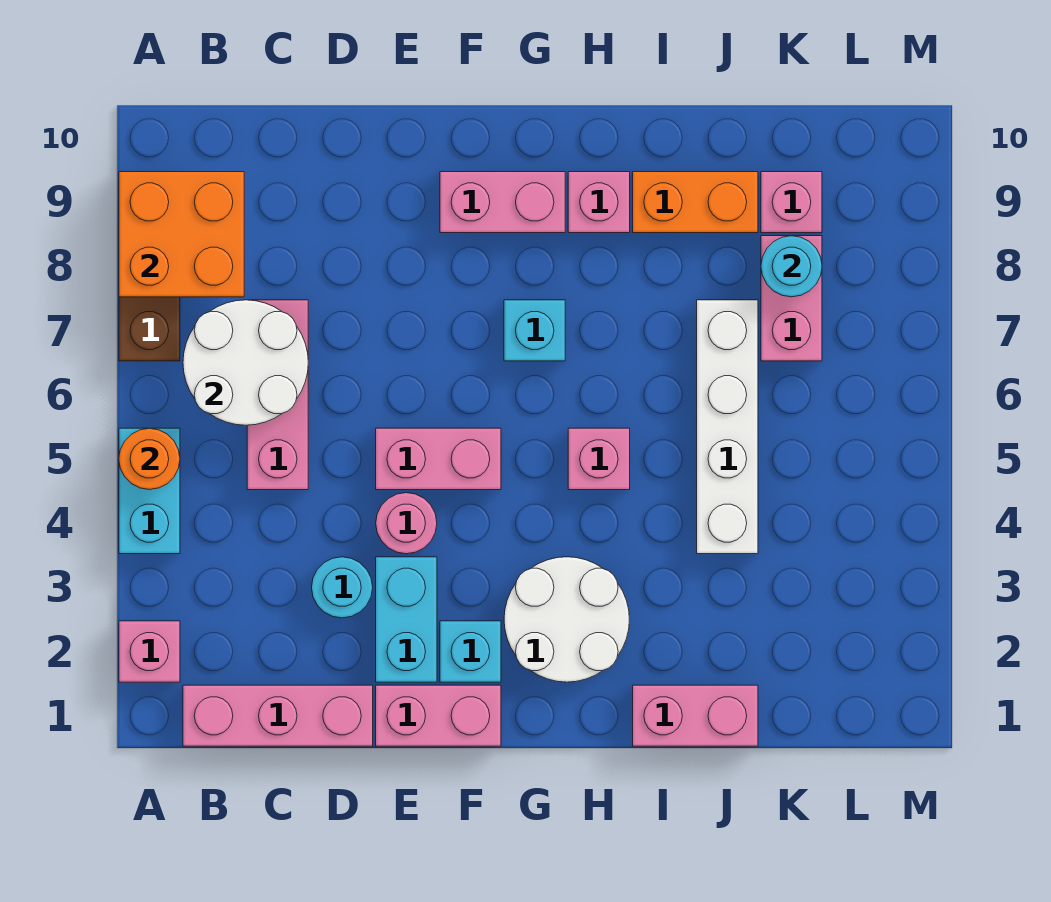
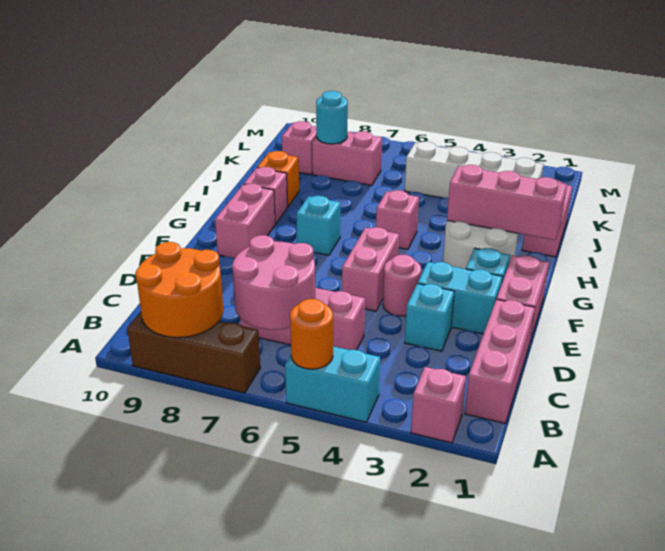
orange 2x2 brick [119,172,244,297] -> orange 2x2 round brick [135,242,223,338]
white 2x2 round brick [183,300,308,425] -> pink 2x2 round brick [232,235,315,330]
cyan 1x1 round brick [312,557,373,618] -> cyan 1x1 brick [405,284,454,351]
none -> pink 1x3 brick [447,165,567,240]
orange 1x2 brick [633,172,758,233] -> orange 1x1 brick [257,151,299,206]
white 1x4 brick [697,300,758,554] -> white 1x4 brick moved to [405,142,543,198]

